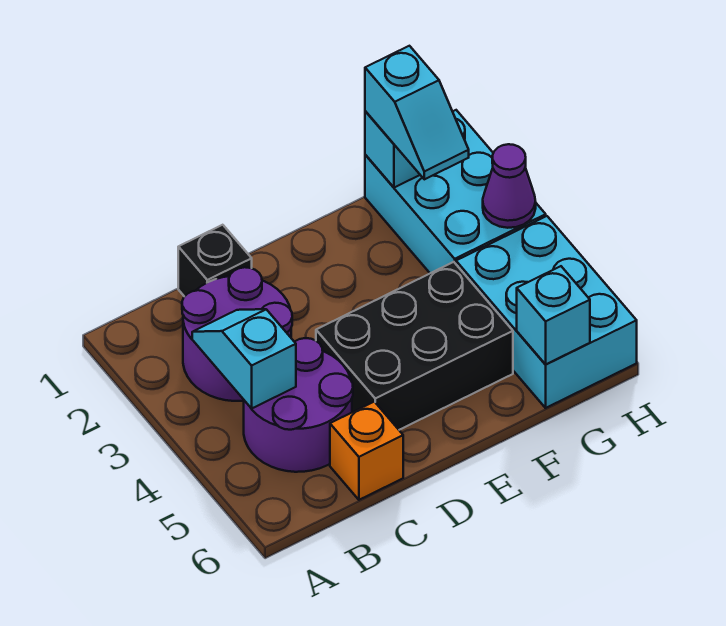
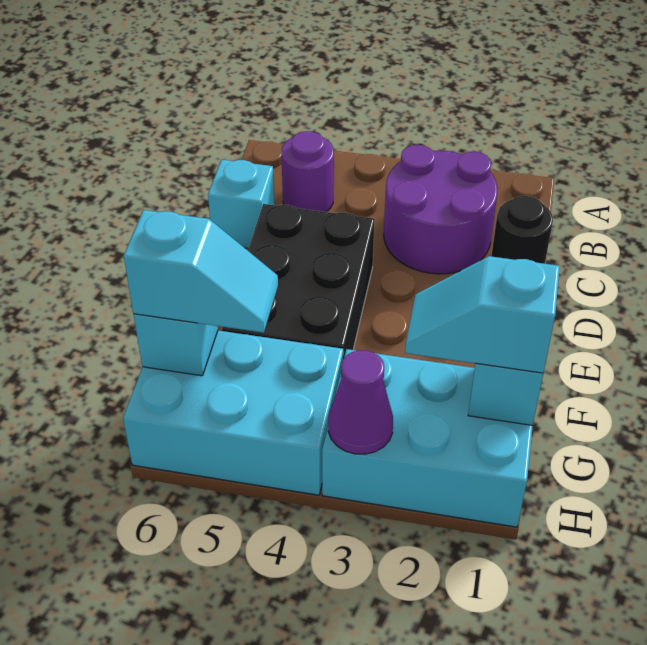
cyan 1x2 slope [192,309,296,409] -> cyan 1x2 slope moved to [124,210,278,333]
purple 2x2 round brick [244,338,353,472] -> purple 1x1 round brick [281,131,334,212]
black 1x1 brick [178,225,252,297] -> black 1x1 round brick [491,196,553,264]
orange 1x1 brick [330,402,403,500] -> cyan 1x1 brick [208,160,275,248]

